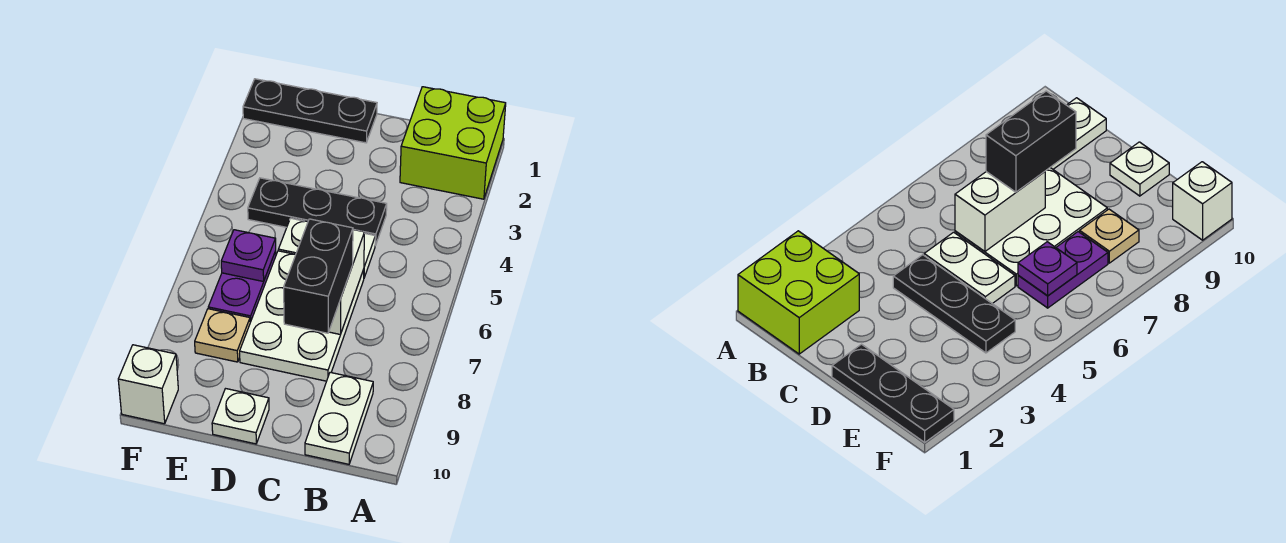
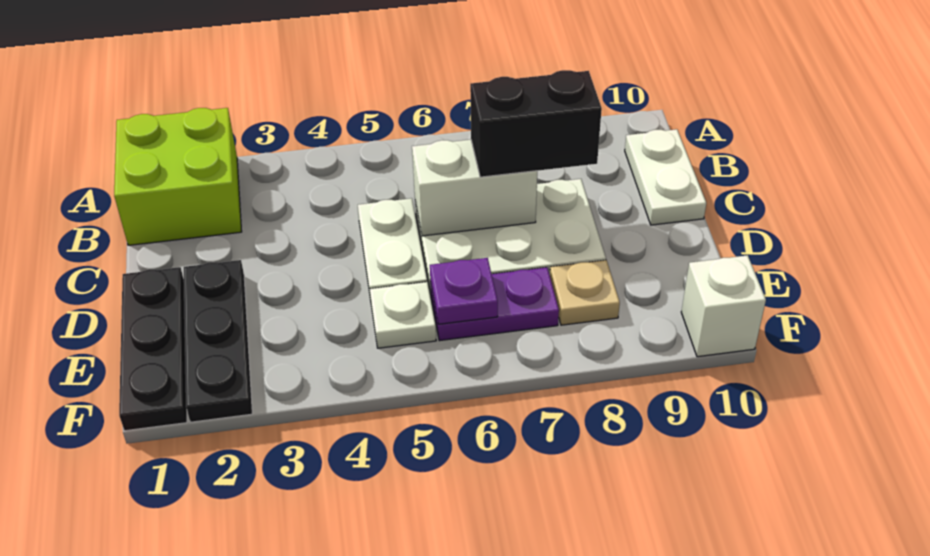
white 1x2 plate [305,372,373,464] -> white 1x2 plate turned to [625,129,706,225]
black 1x3 plate [248,178,387,246] -> black 1x3 plate moved to [184,260,252,422]
white 1x1 plate [212,389,269,444] -> white 1x1 plate moved to [370,282,436,348]

